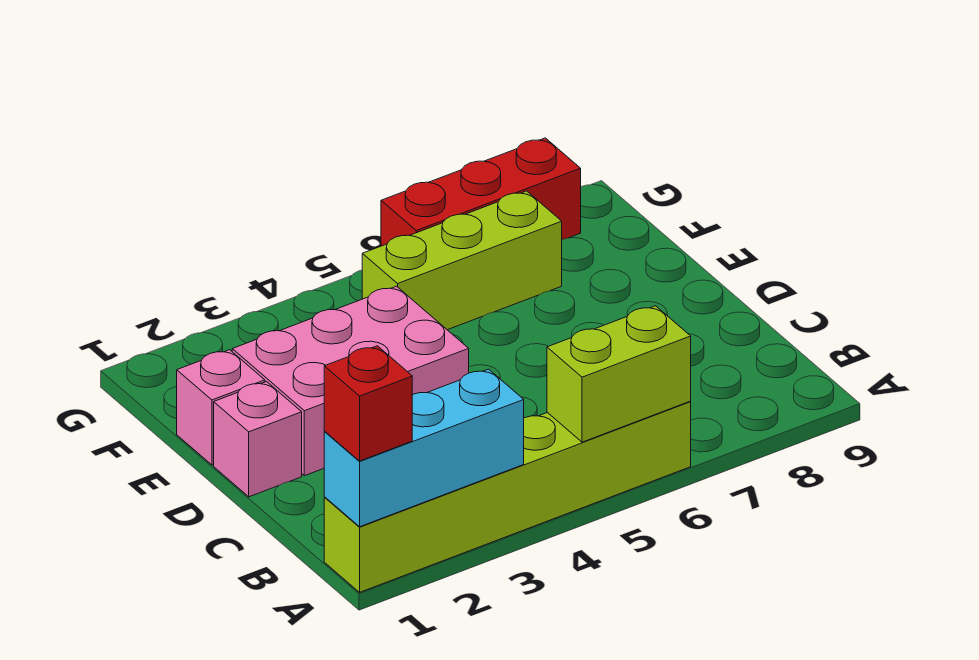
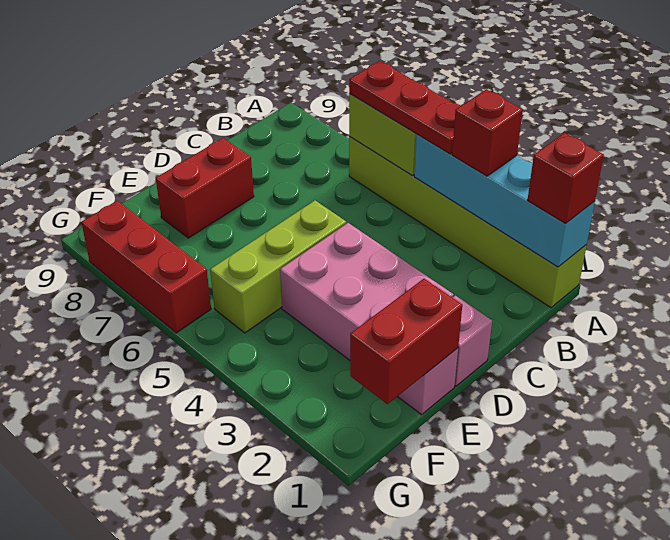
cyan 1x3 brick [324,369,524,527] -> cyan 1x4 brick [414,134,595,267]
none -> red 1x1 brick [452,89,523,176]
none -> red 1x3 plate [349,61,460,154]
none -> red 1x2 brick [156,138,254,238]
none -> red 1x2 brick [350,279,462,404]
lime 1x3 brick [362,191,562,330] -> lime 1x3 brick turned to [210,200,346,333]

